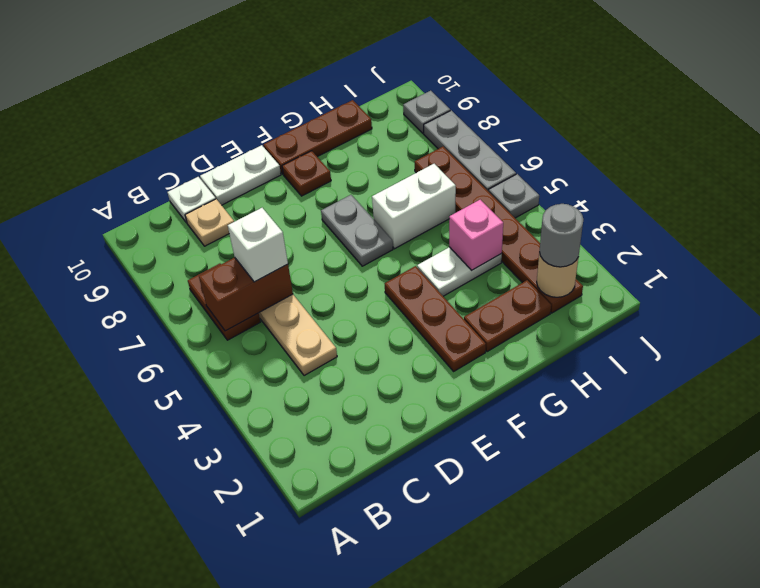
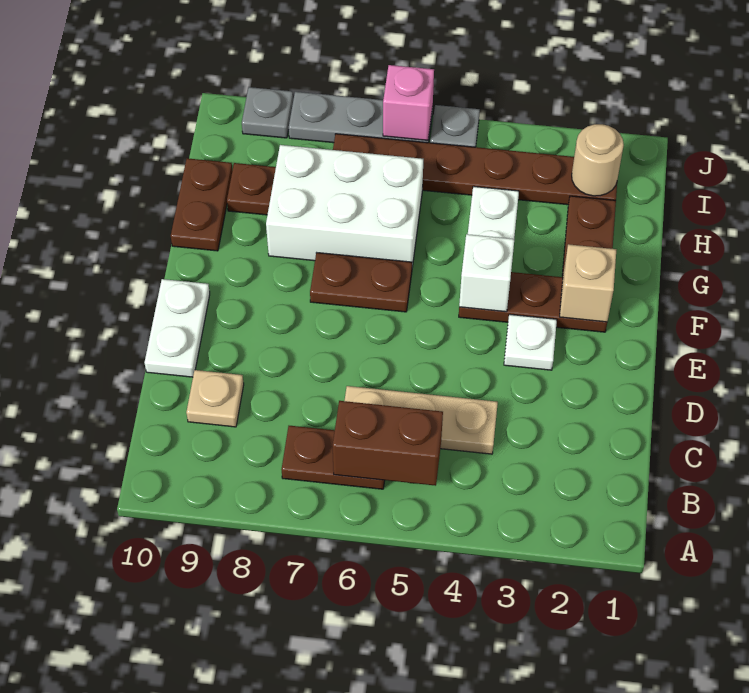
brown 1x2 brick [199,257,293,331] -> brown 1x2 brick turned to [333,401,443,486]
white 1x1 brick [228,208,288,282] -> white 1x1 brick moved to [459,234,514,312]
white 1x1 plate [168,177,216,223] -> white 1x1 plate moved to [504,314,557,370]
none -> tan 1x1 brick [560,244,616,322]
grey 1x2 plate [321,195,393,266] -> brown 1x2 plate [310,253,412,312]
brown 1x1 plate [282,151,331,196] -> brown 1x1 plate moved to [227,163,276,215]
brown 1x3 plate [264,100,372,174] -> brown 1x2 plate [171,158,232,251]
white 1x2 brick [372,164,456,249] -> white 2x3 brick [266,145,423,267]
pink 1x1 brick [449,200,503,270] -> pink 1x1 brick moved to [383,65,434,140]
grey 1x1 round brick [539,204,583,267] -> none

